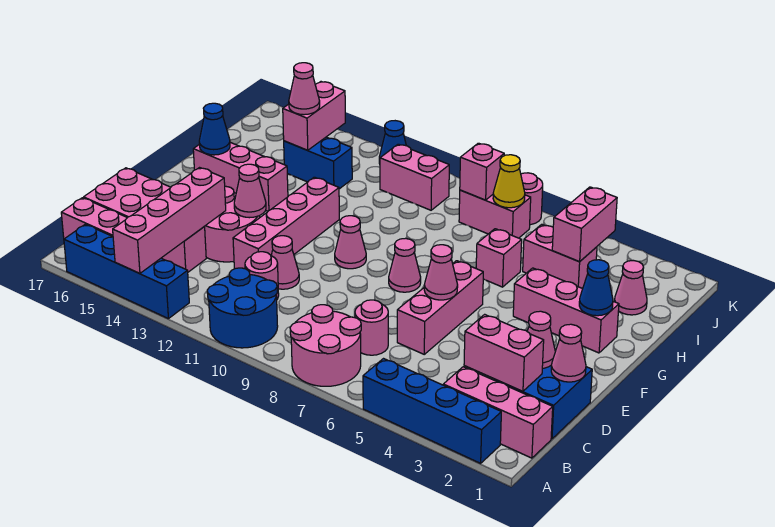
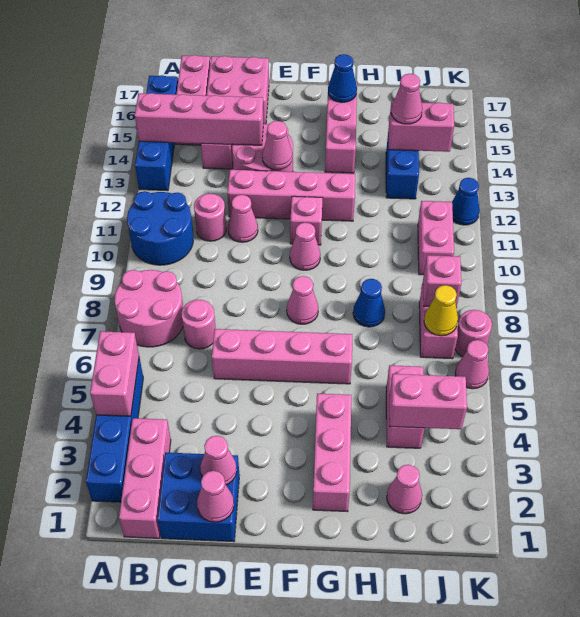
pink 1x2 brick [464,314,544,391] -> pink 1x2 brick moved to [90,331,139,416]
pink 1x3 brick [397,261,483,354] -> pink 1x4 brick [212,329,352,384]
pink 1x1 cone [424,245,458,300] -> pink 1x1 cone moved to [455,340,489,389]
blue 1x1 cone [579,260,613,316] -> blue 1x1 cone moved to [353,279,385,327]
pink 1x1 brick [476,229,522,287] -> pink 1x1 brick moved to [290,196,323,245]

